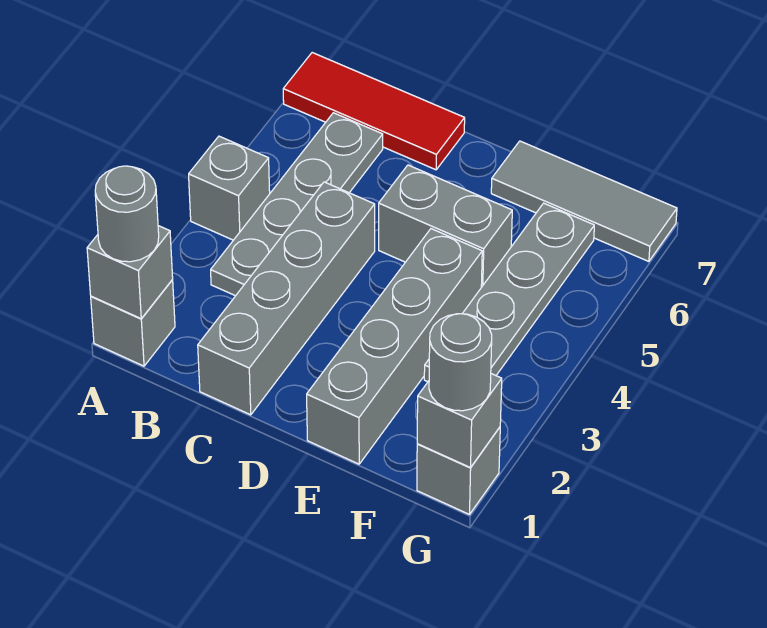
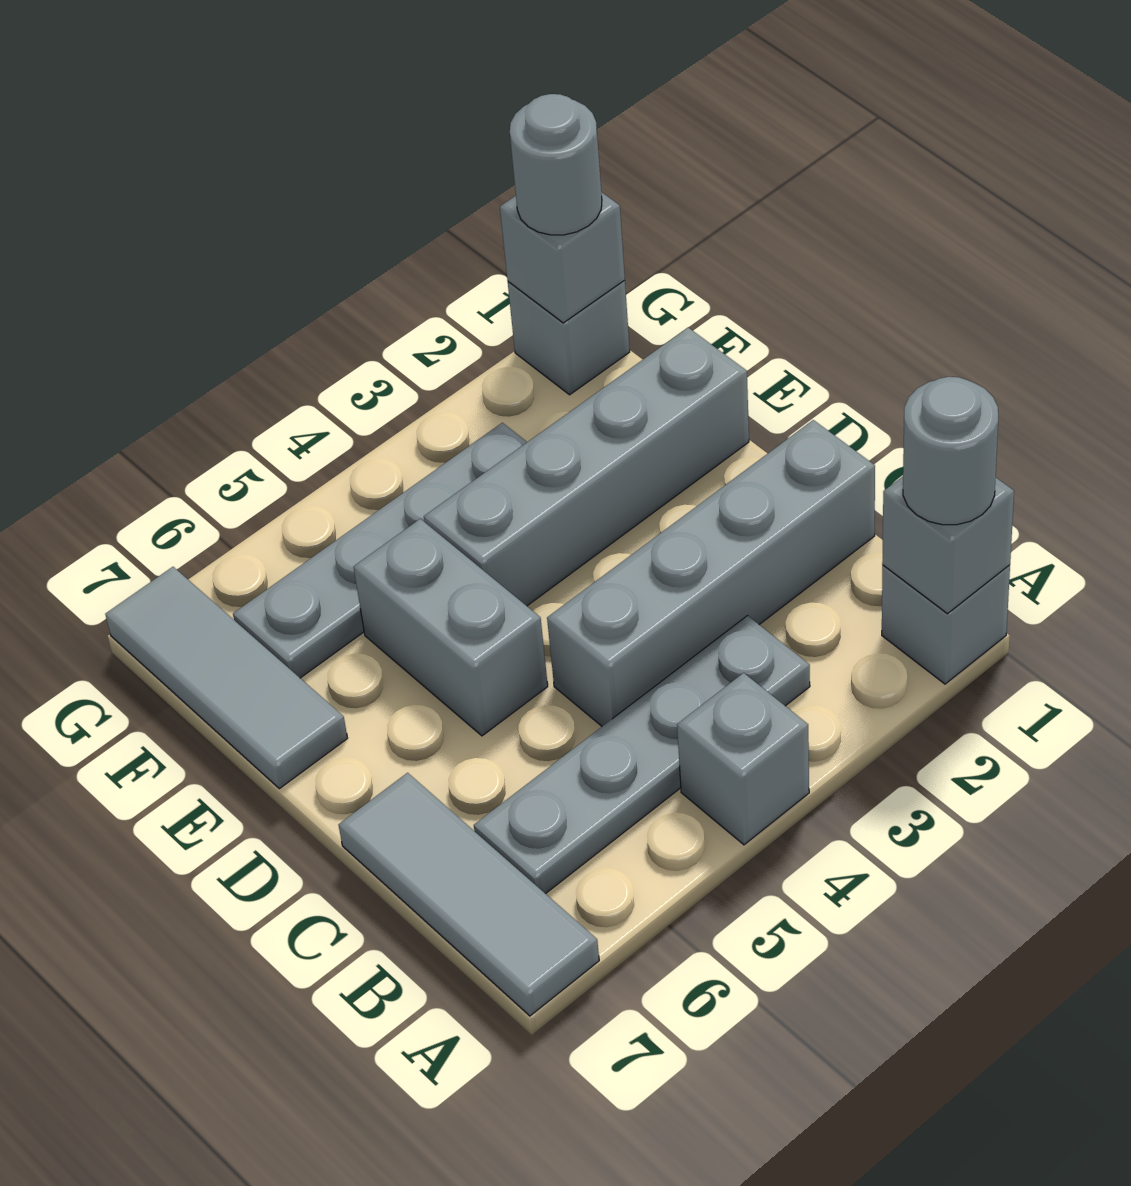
red 1x3 tile [283,53,465,170] -> grey 1x3 tile [338,773,599,1016]

